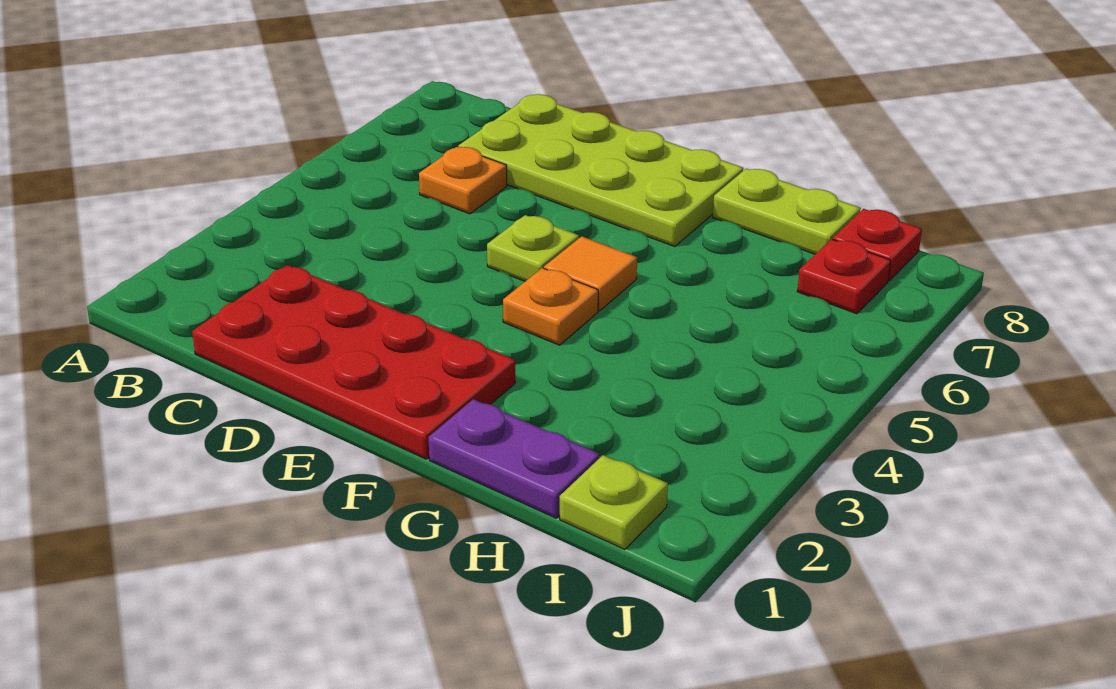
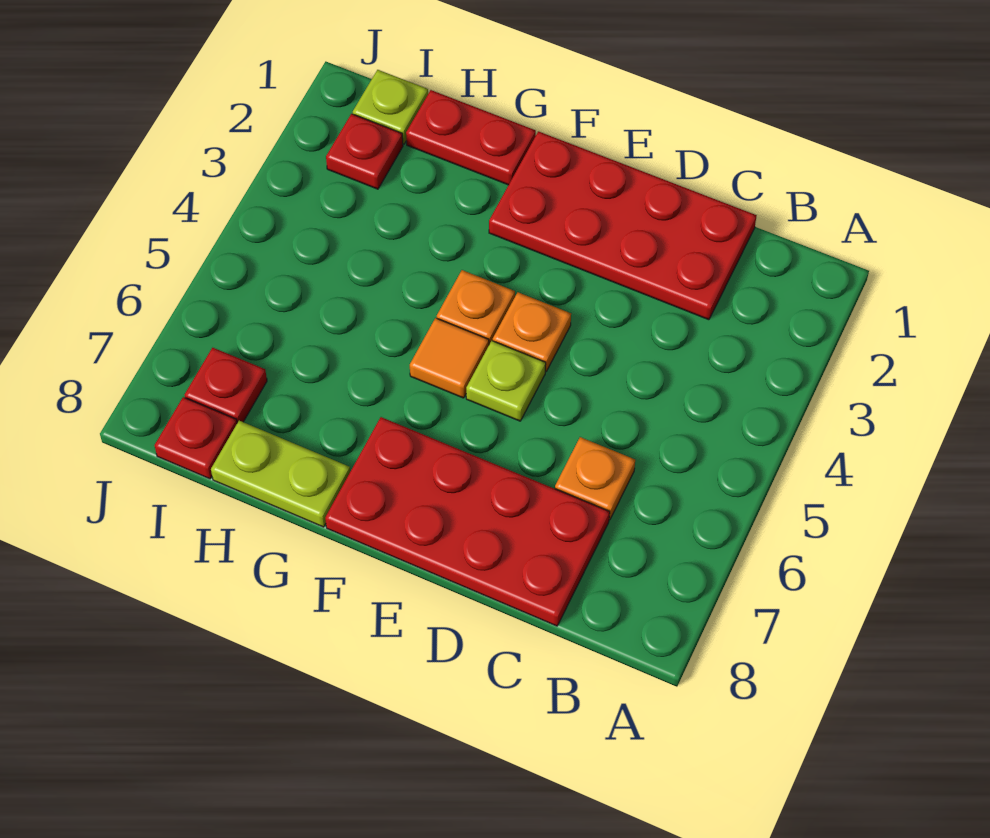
lime 2x4 plate [458,94,743,247] -> red 2x4 plate [325,417,610,626]
none -> orange 1x1 plate [493,292,571,371]
purple 1x2 plate [428,399,600,518] -> red 1x2 plate [406,90,536,185]
none -> red 1x1 plate [326,114,403,189]

